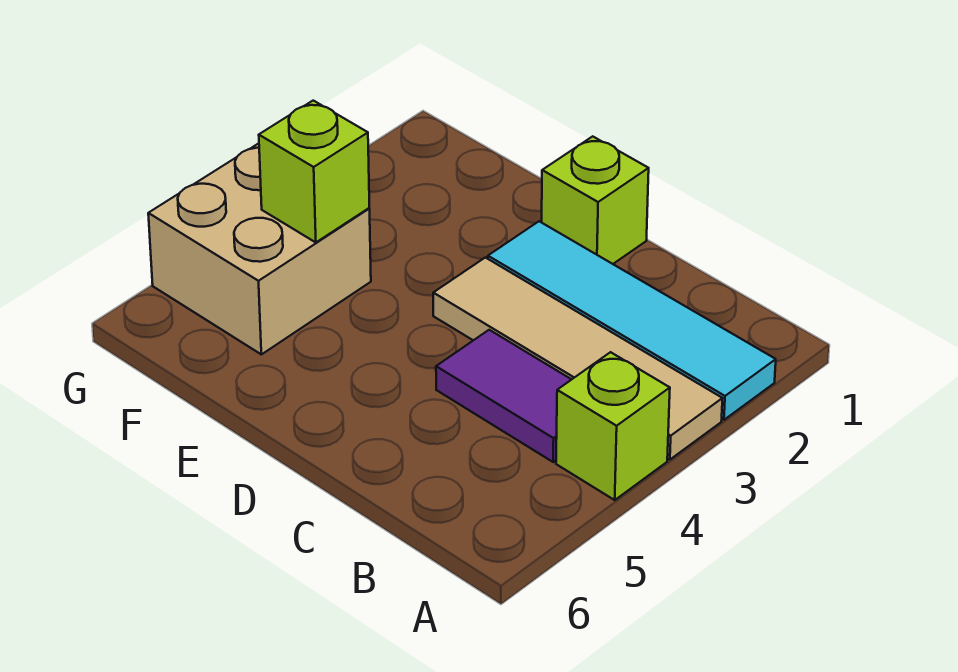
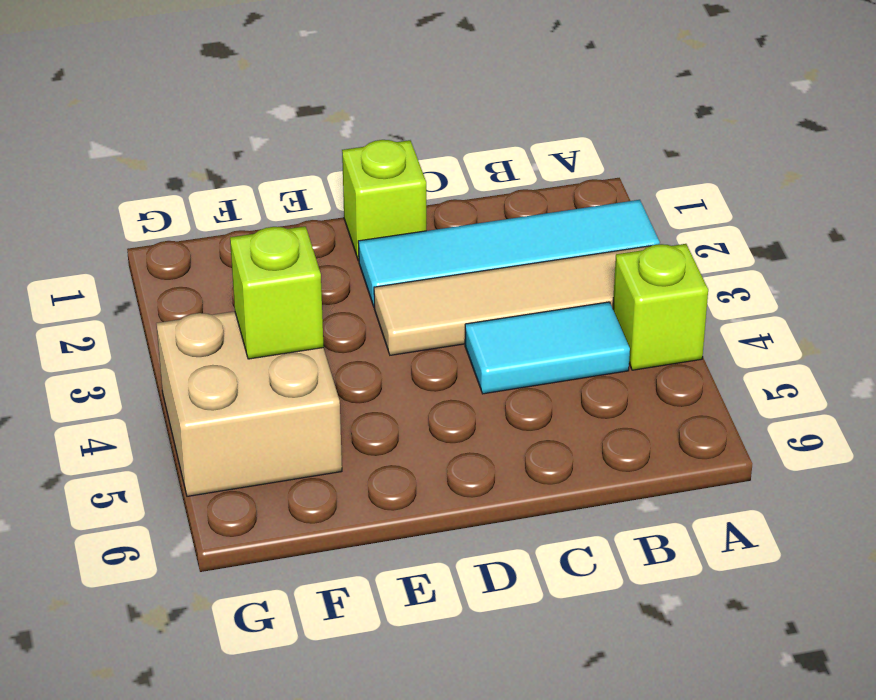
purple 1x2 tile [436,330,572,462] -> cyan 1x2 tile [465,302,630,394]

